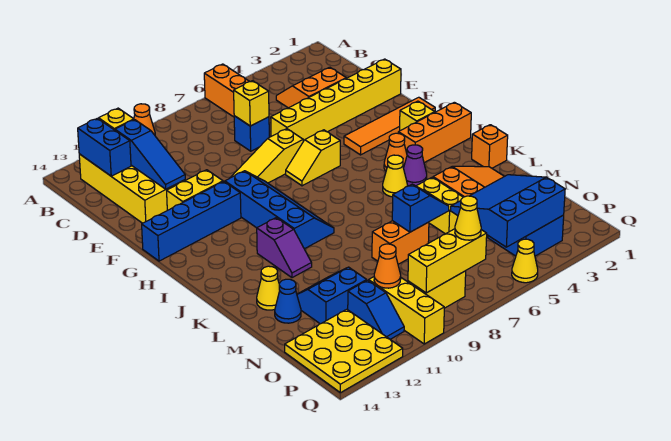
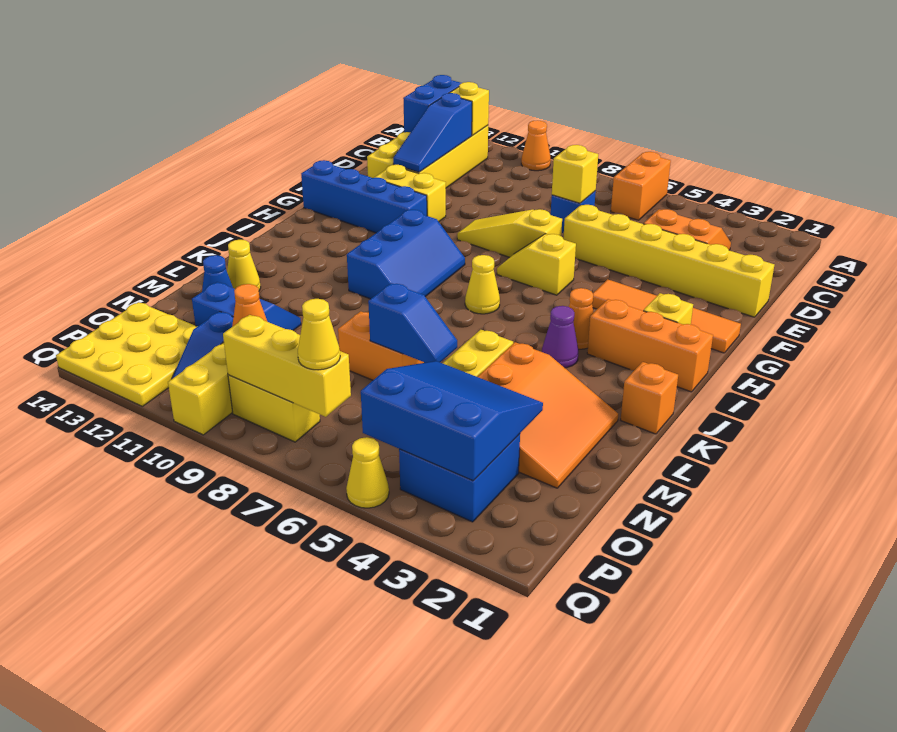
blue 2x4 slope [225,171,334,249] -> blue 2x3 slope [347,210,465,299]
yellow 1x1 cone [383,155,407,197] -> yellow 1x1 cone moved to [465,255,500,314]
purple 1x2 slope [257,218,312,278] -> none

